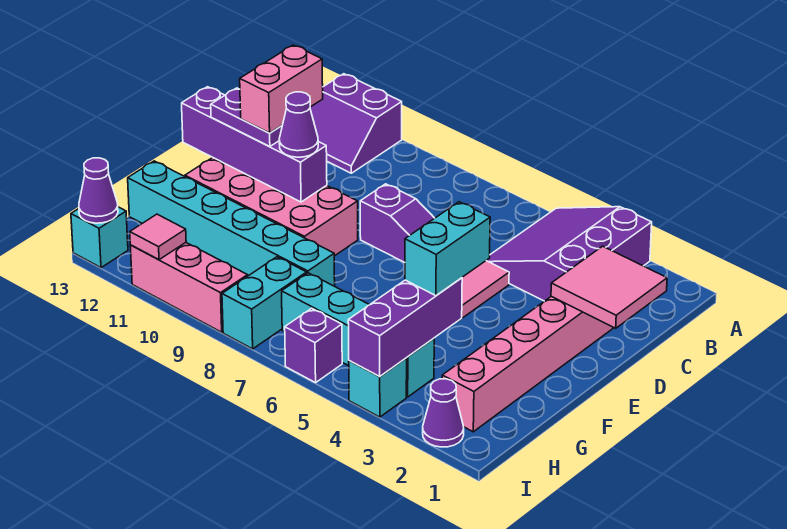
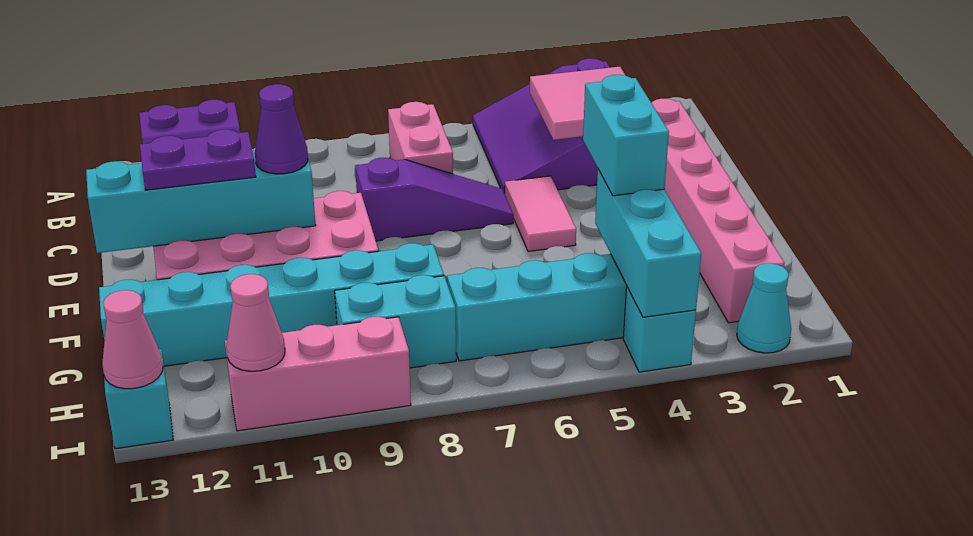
pink 2x2 tile [551,246,667,328] -> pink 2x2 tile moved to [530,67,626,140]
pink 1x2 brick [240,45,323,133] -> pink 1x2 brick moved to [388,102,453,174]
purple 1x4 brick [182,87,327,202] -> cyan 1x4 brick [86,150,316,253]
purple 1x3 brick [348,278,462,377] -> cyan 1x3 brick [595,169,701,317]
cyan 1x2 brick [222,257,307,349] -> cyan 1x2 brick turned to [335,275,456,368]
purple 1x1 cone [423,379,464,447] -> cyan 1x1 cone [737,263,791,353]
purple 1x1 brick [285,308,342,383] -> none
pink 1x1 tile [130,214,186,260] -> pink 1x1 cone [226,274,285,371]
purple 1x1 cone [79,158,118,223] -> pink 1x1 cone [102,290,163,389]

